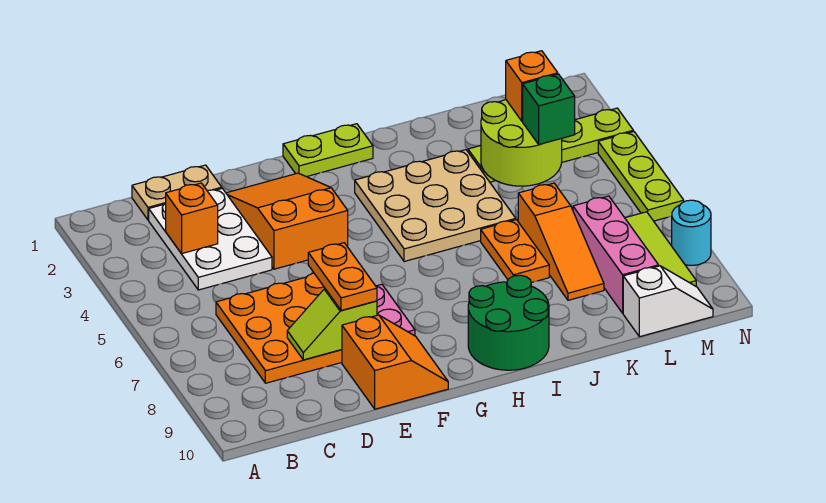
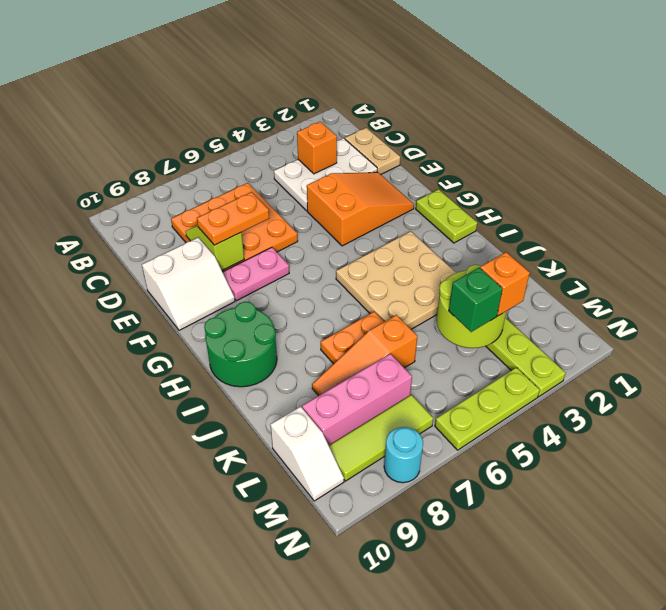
orange 2x2 slope [342,315,448,409] -> white 2x2 slope [142,238,235,330]

